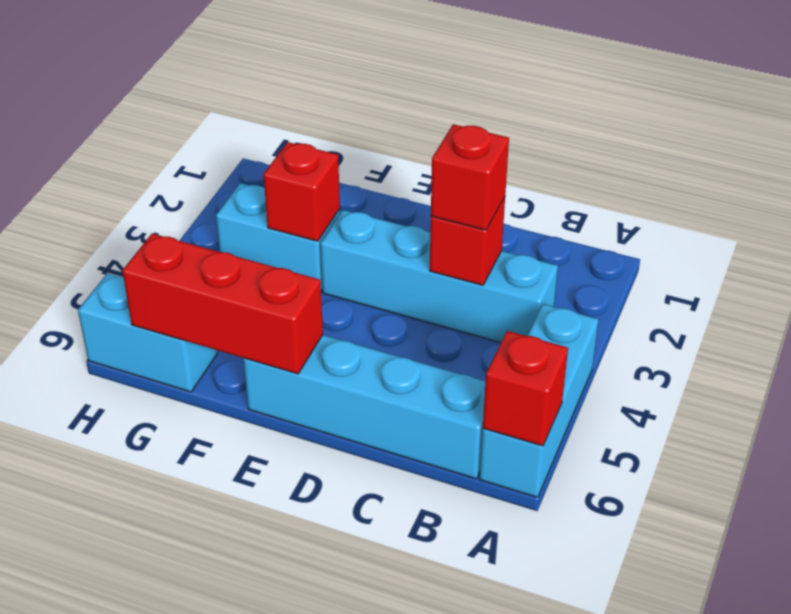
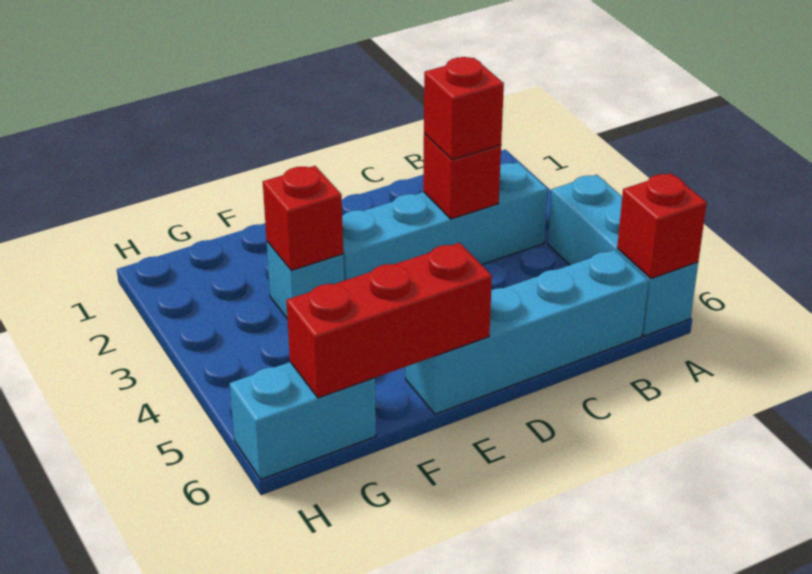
cyan 1x2 brick [216,183,340,291] -> cyan 1x1 brick [267,242,344,318]

